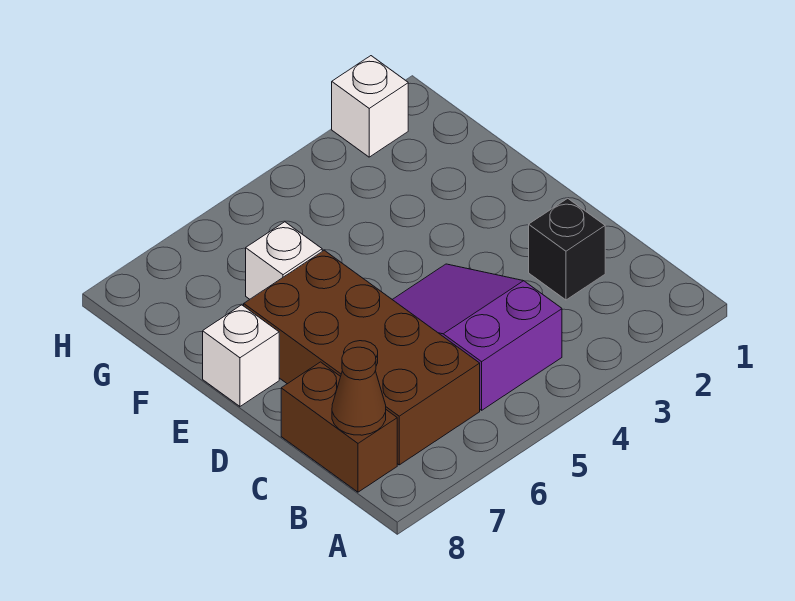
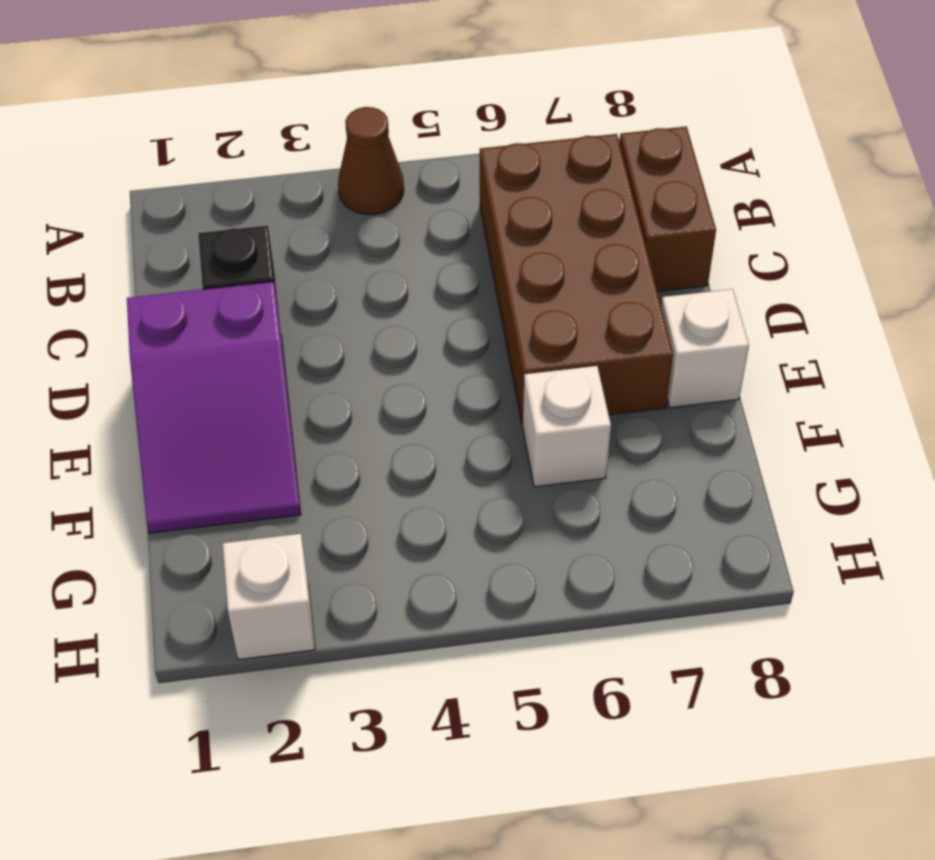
purple 2x3 slope [392,264,562,410] -> purple 2x3 slope moved to [127,282,301,533]
brown 1x1 cone [332,347,386,435] -> brown 1x1 cone moved to [338,107,404,214]

